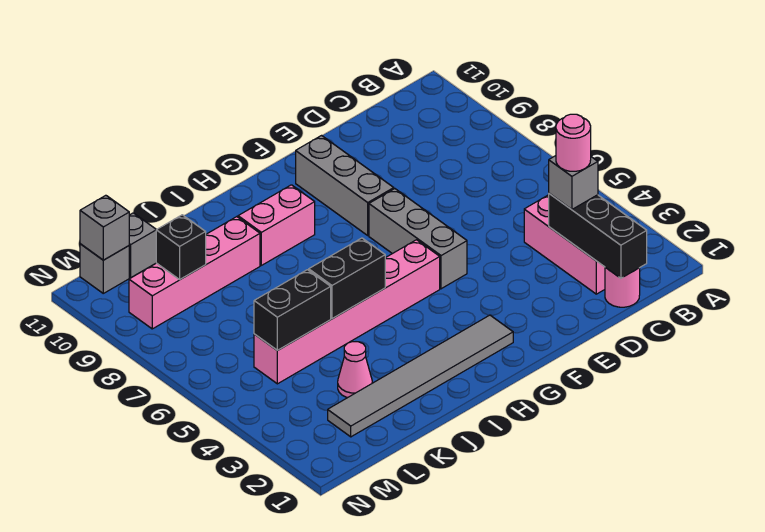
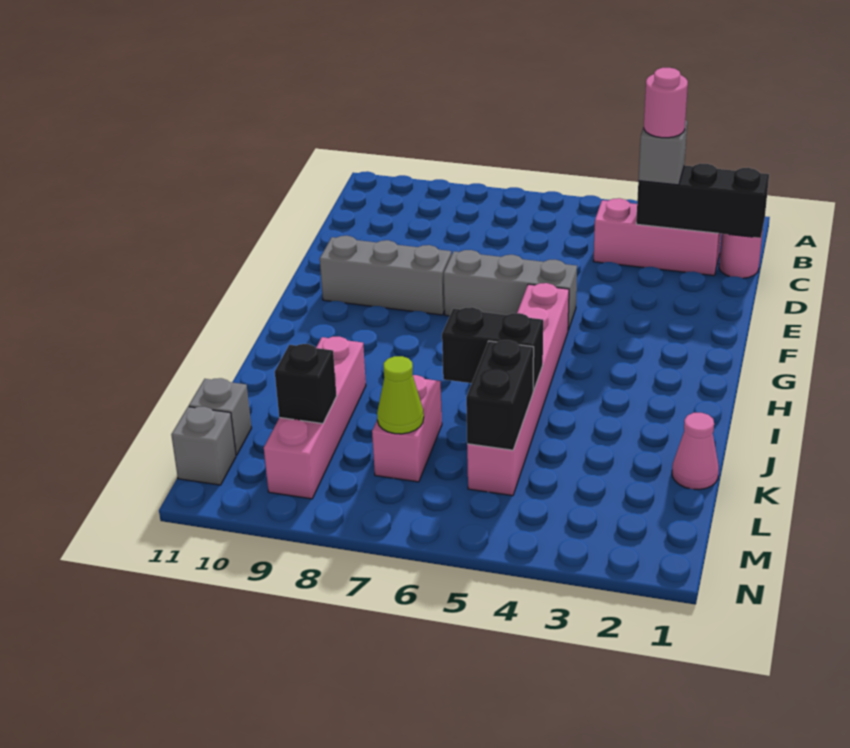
grey 1x6 tile [328,315,513,437] -> none
pink 1x2 brick [238,185,315,265] -> pink 1x2 brick moved to [372,375,442,482]
black 1x2 brick [309,238,385,319] -> black 1x2 brick turned to [442,307,543,391]
pink 1x1 cone [338,342,372,398] -> pink 1x1 cone moved to [672,413,719,489]
none -> lime 1x1 cone [377,356,424,434]
grey 1x1 brick [80,195,129,260] -> none

